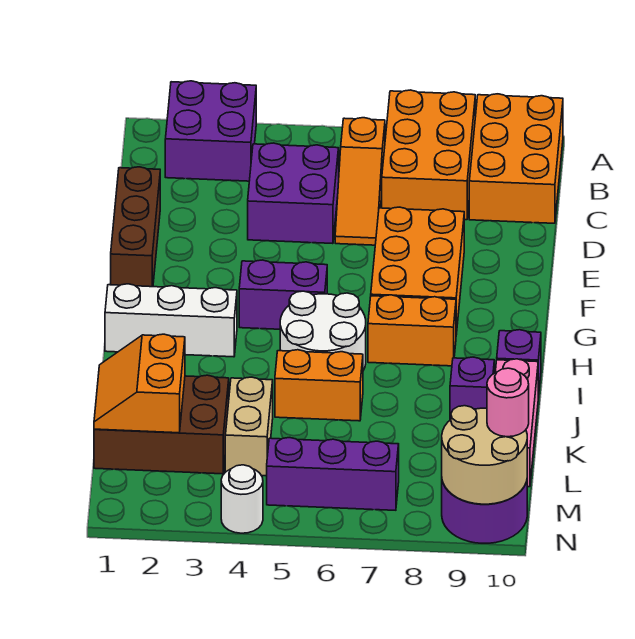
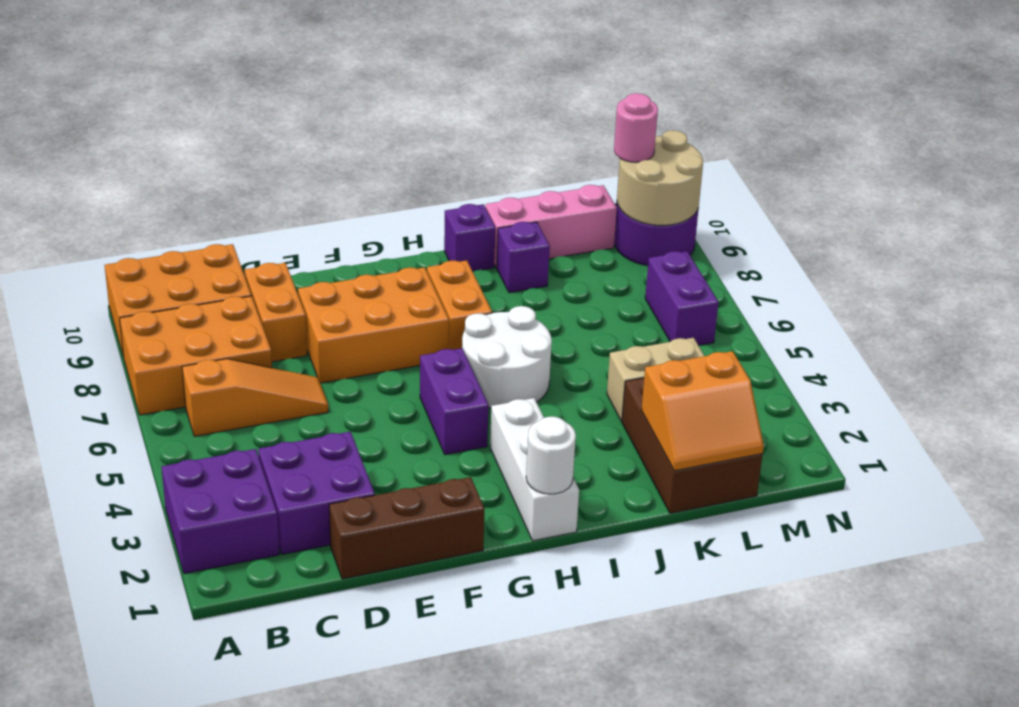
purple 2x2 brick [248,143,339,244] -> purple 2x2 brick moved to [258,432,375,554]
orange 1x2 brick [275,350,363,421] -> orange 1x2 brick moved to [245,263,307,362]
purple 1x3 brick [267,438,399,510] -> purple 1x2 brick [645,251,718,346]
white 1x1 round brick [221,465,263,533] -> white 1x1 round brick moved to [526,417,576,494]

